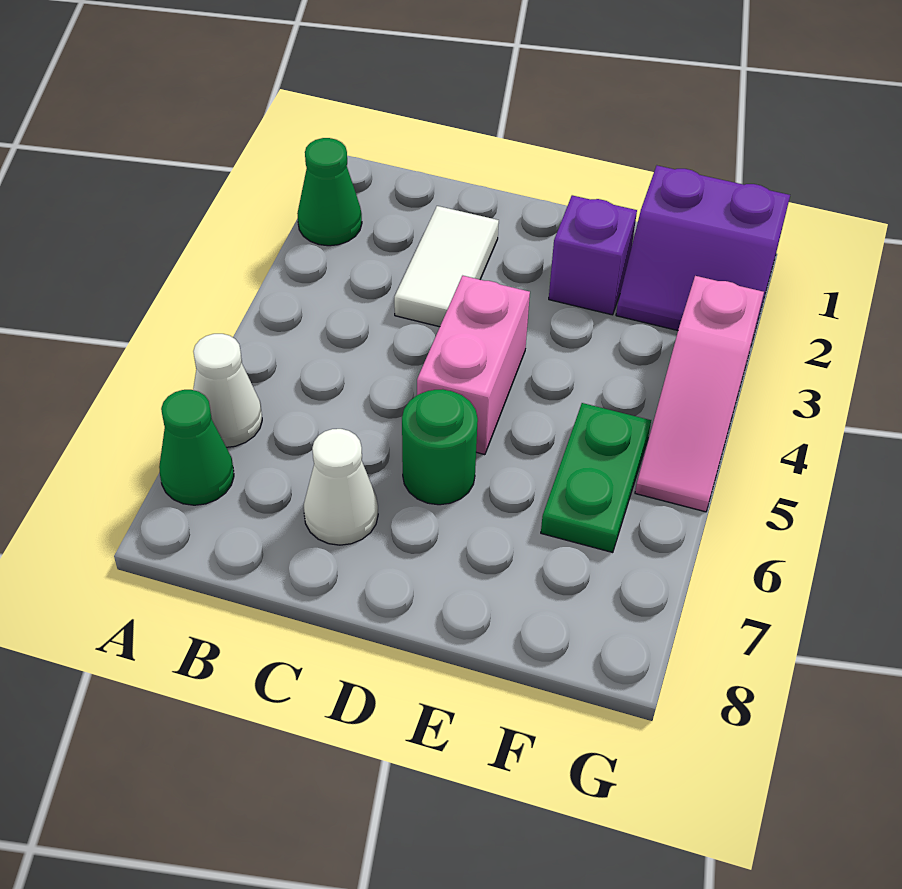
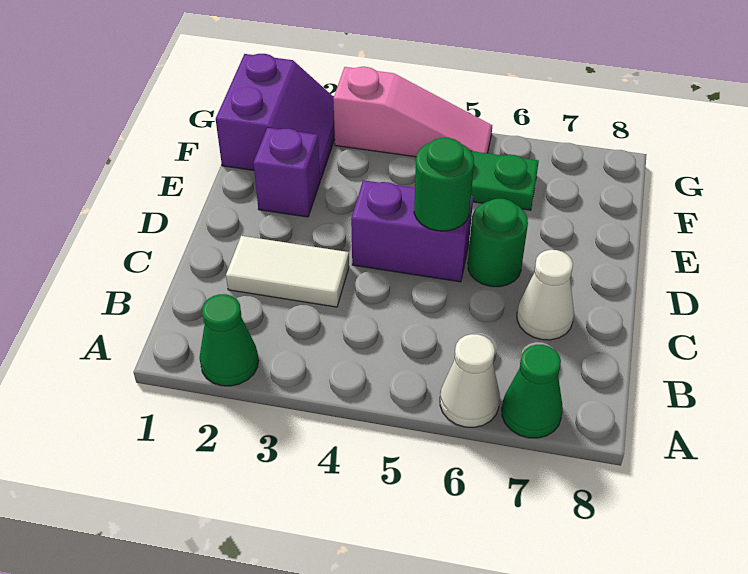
pink 1x2 brick [417,276,530,455] -> purple 1x2 brick [351,180,473,282]
none -> green 1x1 round brick [414,138,474,231]

